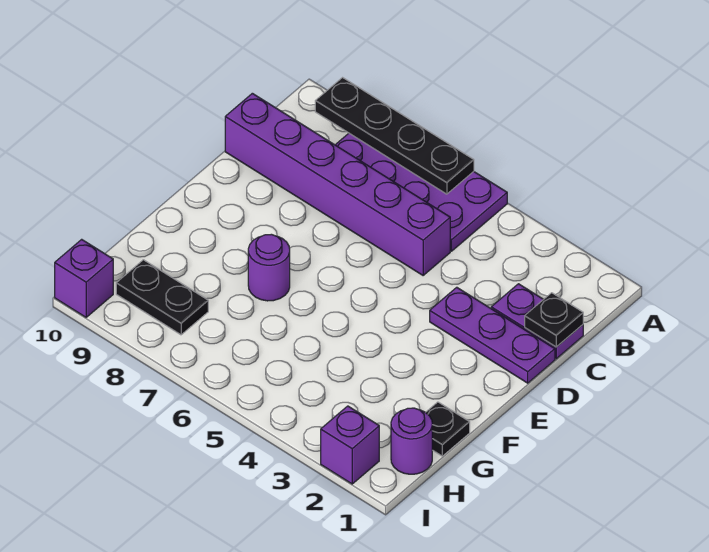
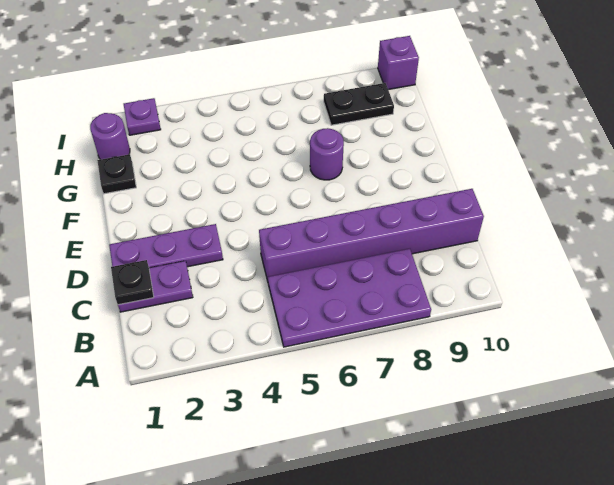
black 1x4 plate [315,78,474,194] -> none
purple 1x1 brick [321,406,379,484] -> purple 1x1 plate [124,98,161,135]

